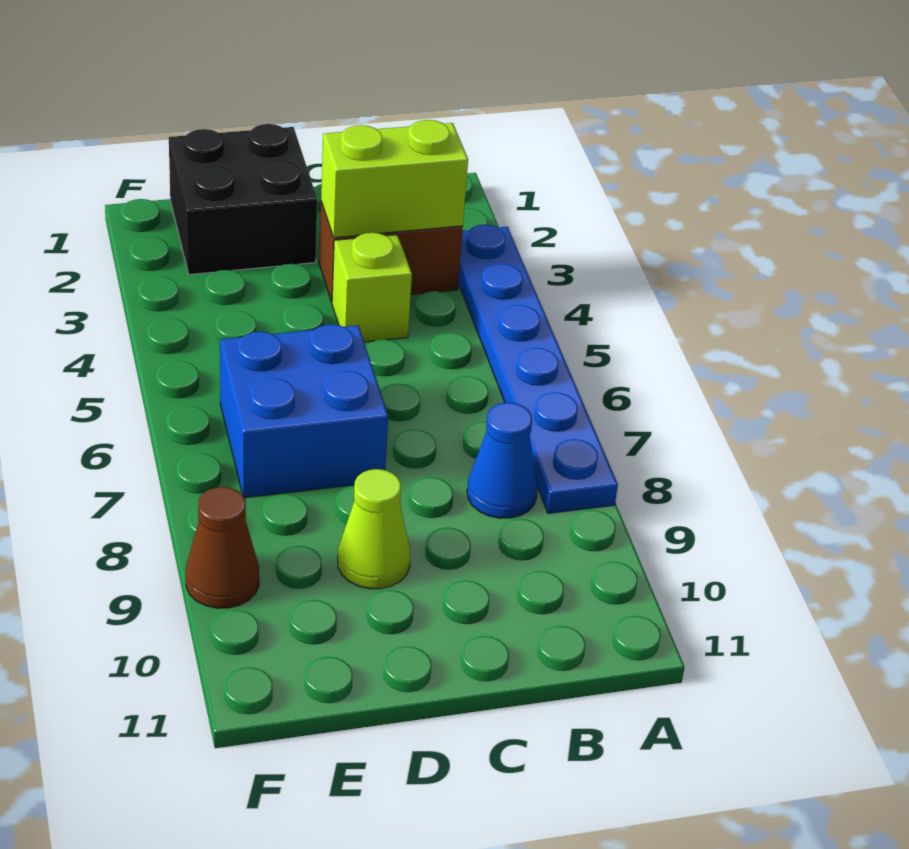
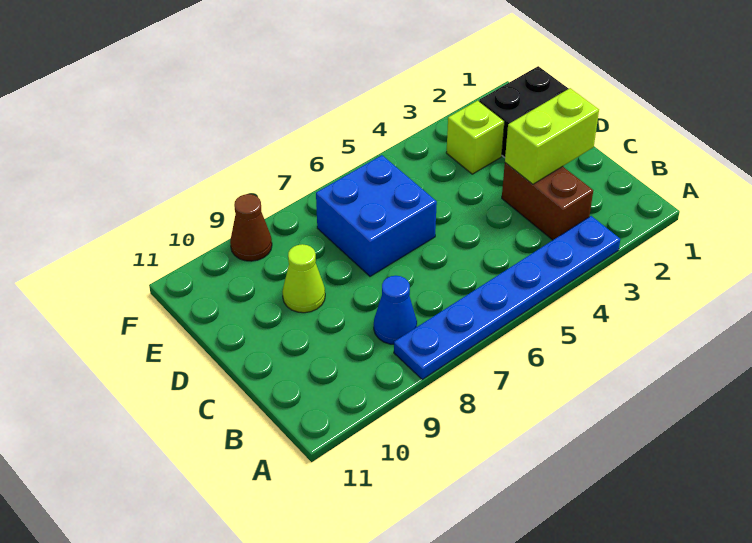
lime 1x2 brick [321,120,468,238] -> lime 1x2 brick turned to [505,88,599,184]
lime 1x1 brick [332,233,412,342] -> lime 1x1 brick moved to [446,101,504,174]

